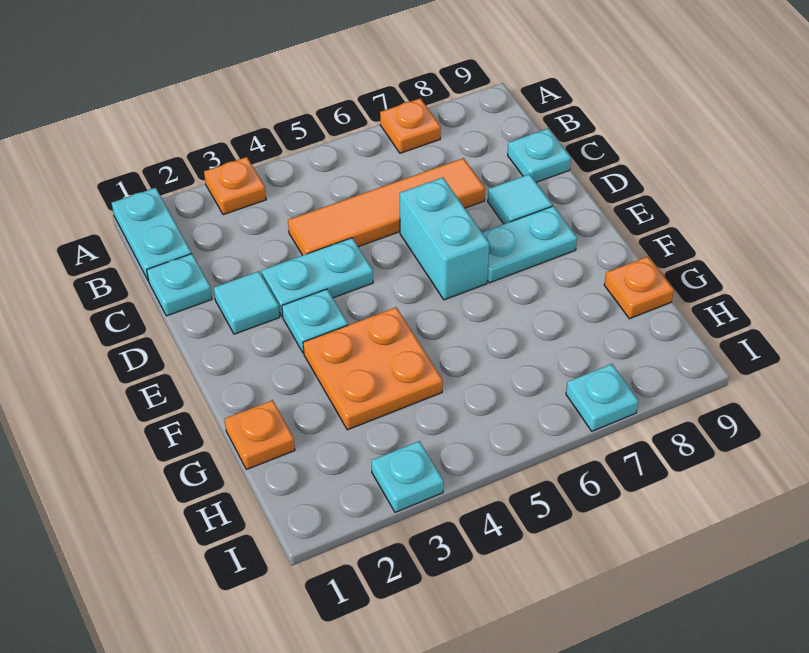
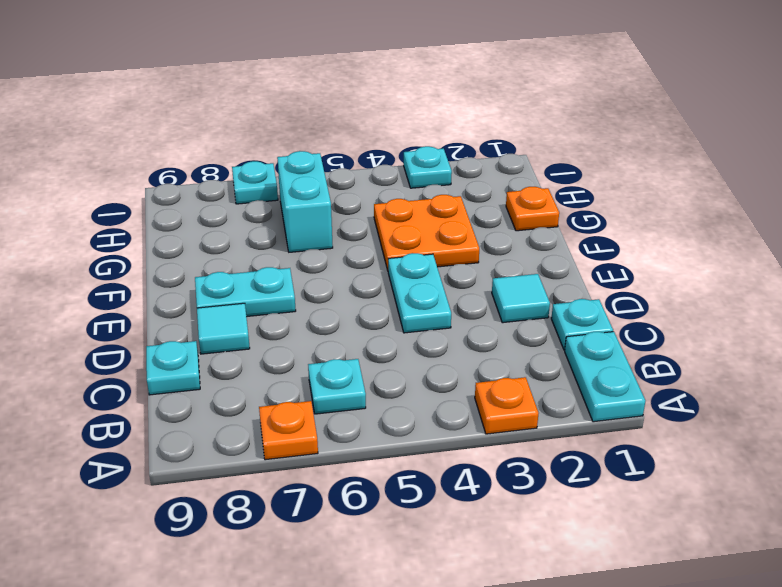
orange 1x4 tile [288,158,485,255] -> none
cyan 1x2 plate [261,238,373,317] -> cyan 1x2 plate turned to [388,253,451,333]
cyan 1x2 brick [400,178,489,300] -> cyan 1x2 brick moved to [277,151,333,252]
cyan 1x1 plate [282,289,348,353] -> cyan 1x1 plate moved to [308,359,366,414]
orange 1x1 plate [604,256,674,319] -> none

